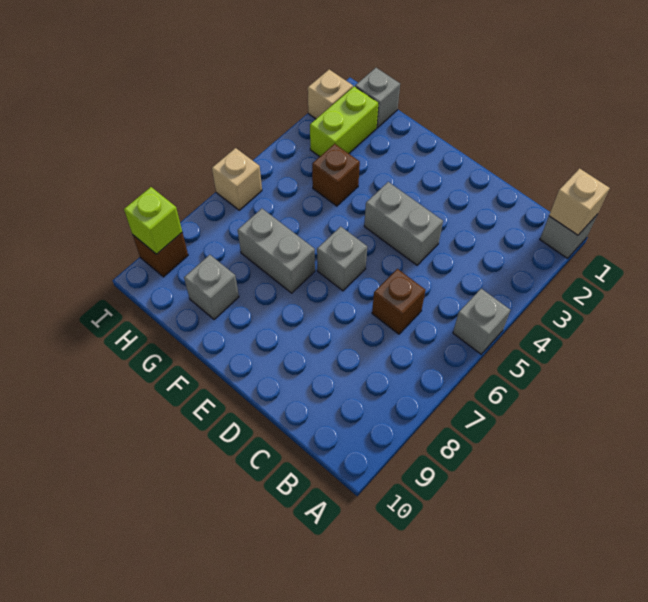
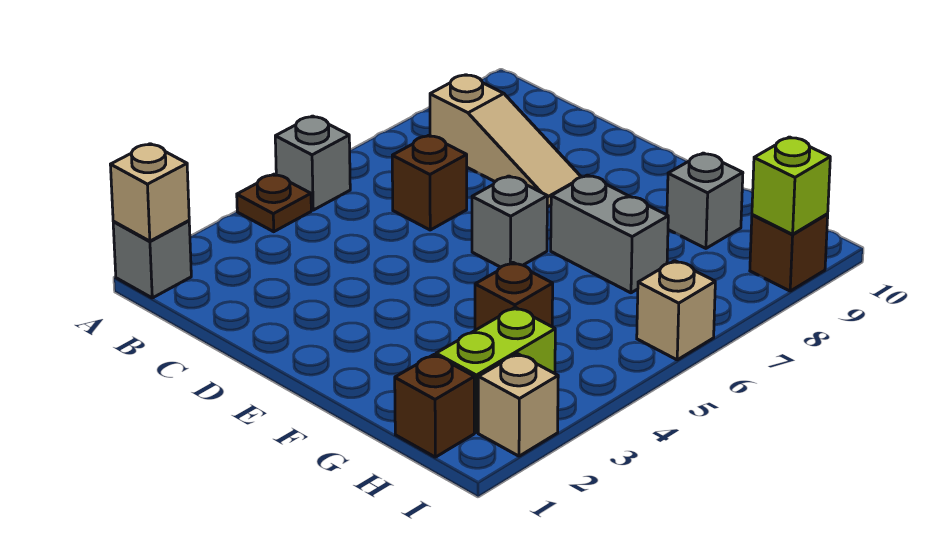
none -> brown 1x1 plate [237,174,311,232]
none -> tan 1x3 slope [430,75,581,207]
grey 1x2 brick [364,182,443,265] -> none
grey 1x1 brick [355,68,400,128] -> brown 1x1 brick [395,355,474,457]

